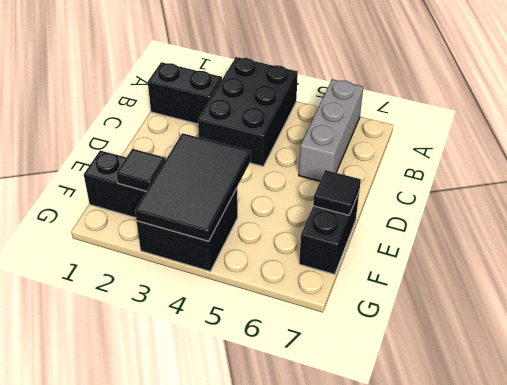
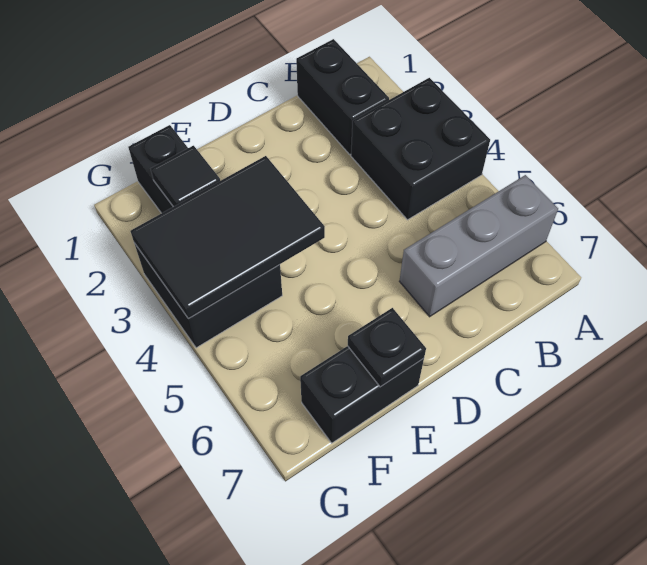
black 2x3 brick [198,57,298,166] -> black 2x2 brick [351,78,490,220]
black 1x1 tile [313,170,361,215] -> black 1x1 plate [348,308,426,387]

